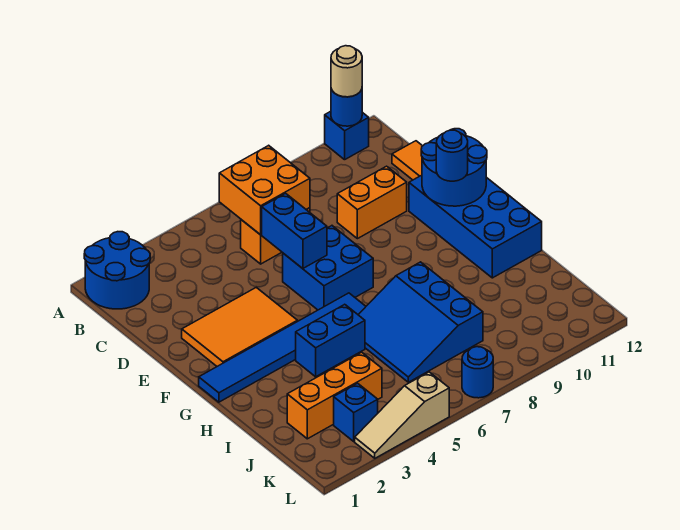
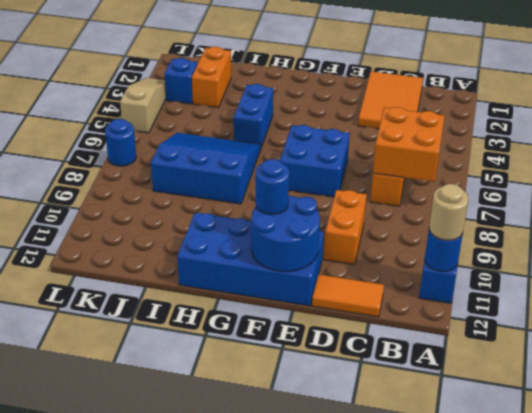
blue 2x2 round brick [84,232,150,309] -> none
blue 1x2 brick [261,193,327,269] -> none
orange 2x3 tile [182,287,297,366] -> orange 2x3 tile moved to [358,71,423,129]
blue 1x6 tile [199,293,366,402] -> none
orange 1x3 brick [287,352,382,439] -> orange 1x2 brick [192,47,231,108]

